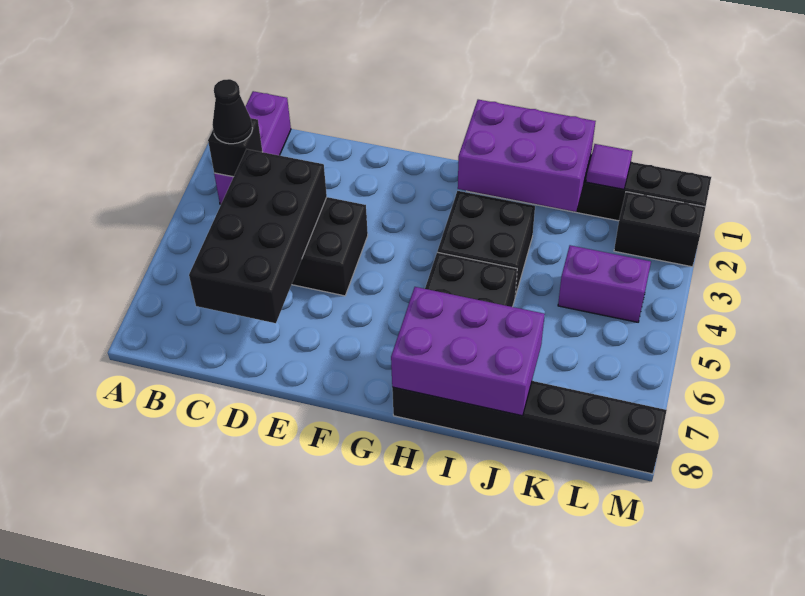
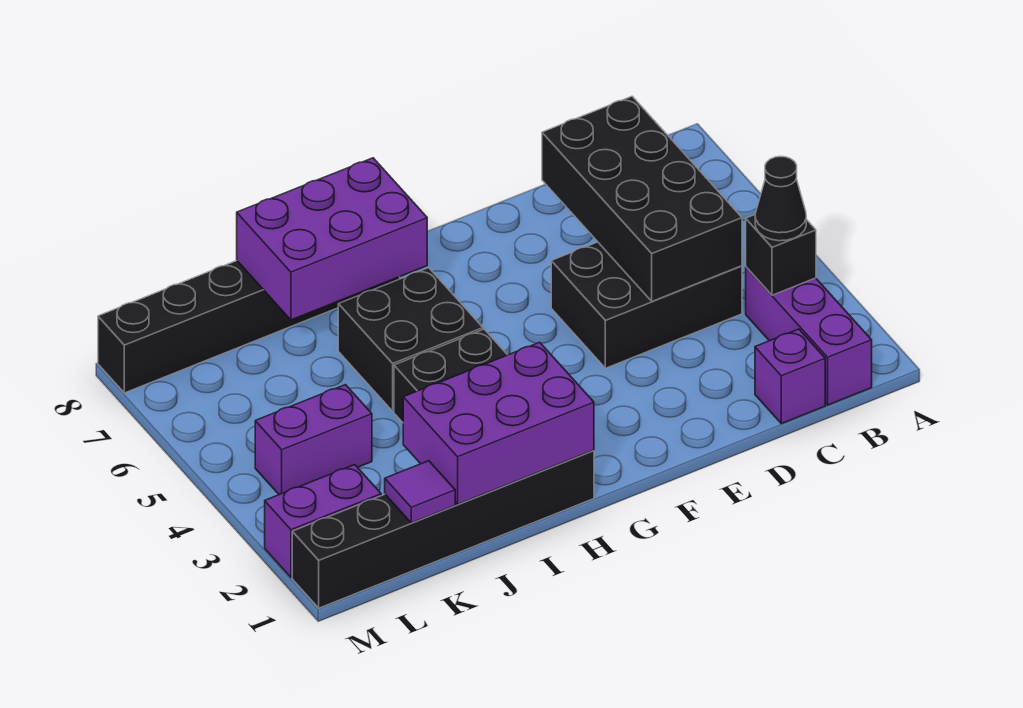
none -> purple 1x1 brick [755,329,825,424]
black 1x2 brick [614,192,705,267] -> purple 1x2 brick [265,465,381,577]

